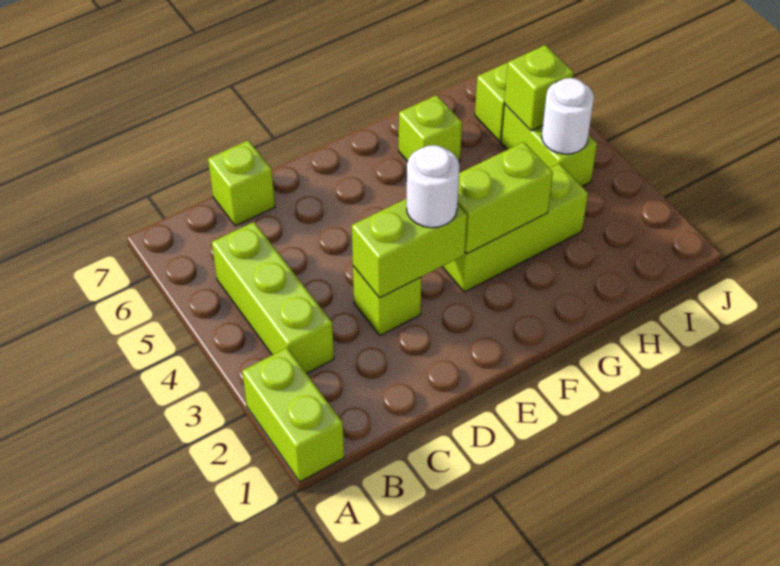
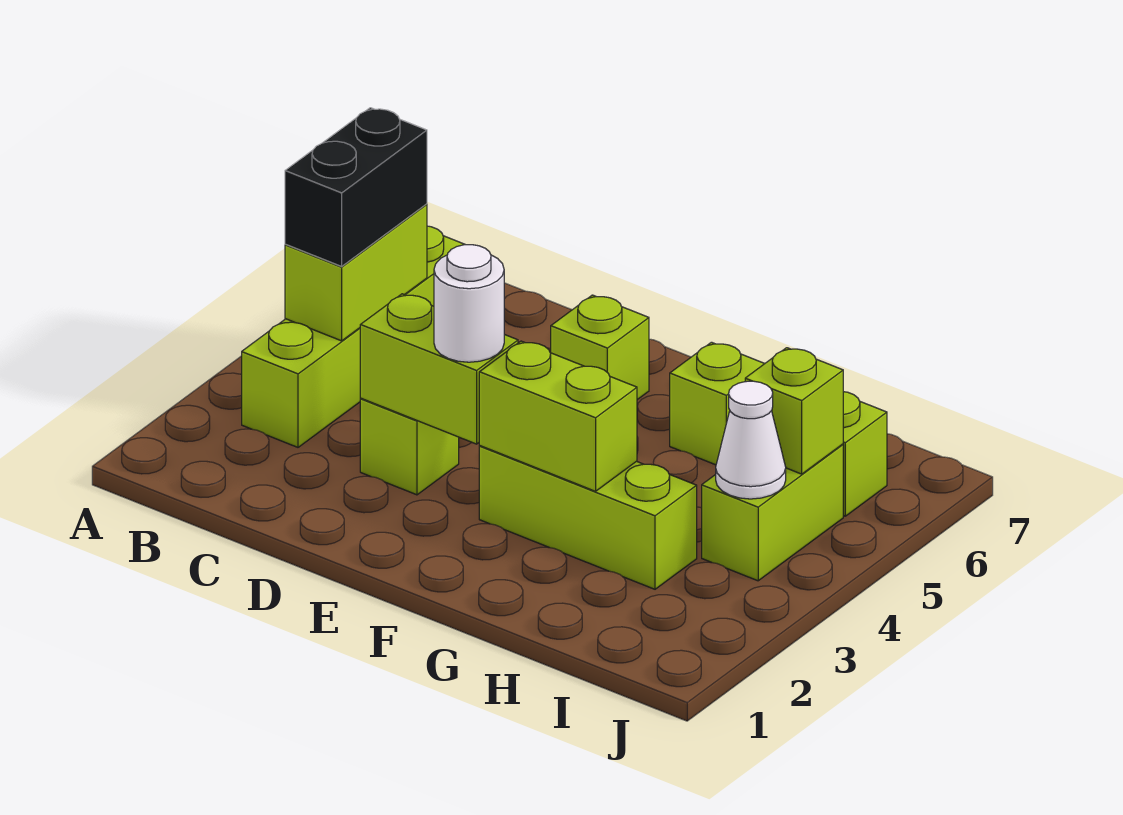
lime 1x2 brick [242,348,344,482] -> lime 1x2 brick moved to [285,204,427,341]
lime 1x3 brick [212,222,334,373] -> lime 1x4 brick [242,226,465,447]
none -> black 1x2 brick [285,108,427,266]
lime 1x1 brick [208,140,275,226] -> lime 1x1 brick moved to [551,295,649,400]
white 1x1 round brick [542,78,594,154] -> white 1x1 cone [716,381,786,499]

